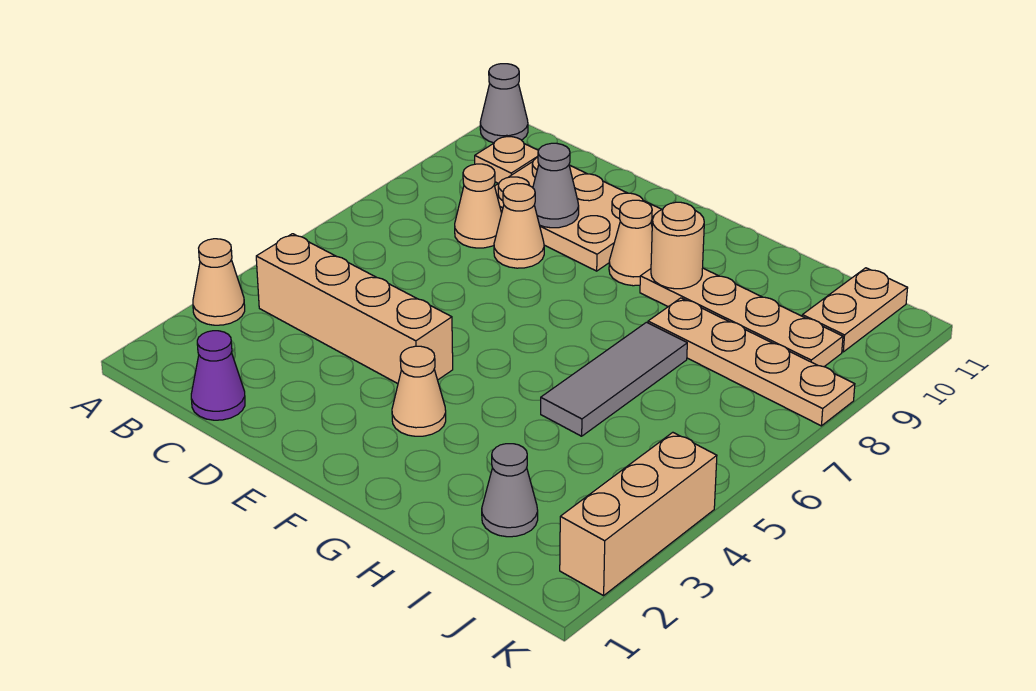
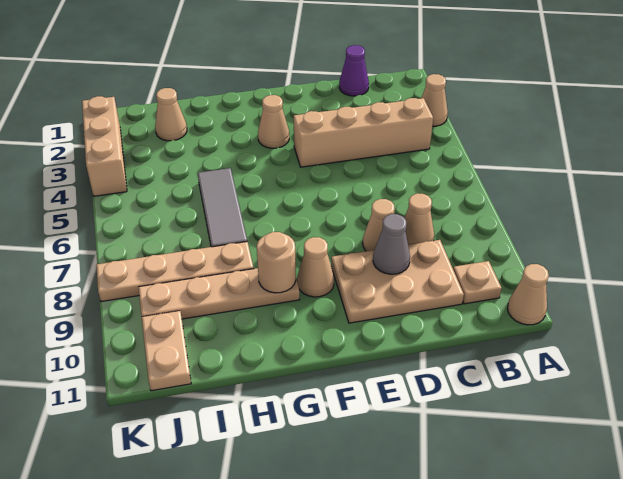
grey 1x1 cone [480,64,528,143] -> tan 1x1 cone [507,264,549,325]
grey 1x1 cone [482,444,538,537] -> tan 1x1 cone [155,88,187,141]

